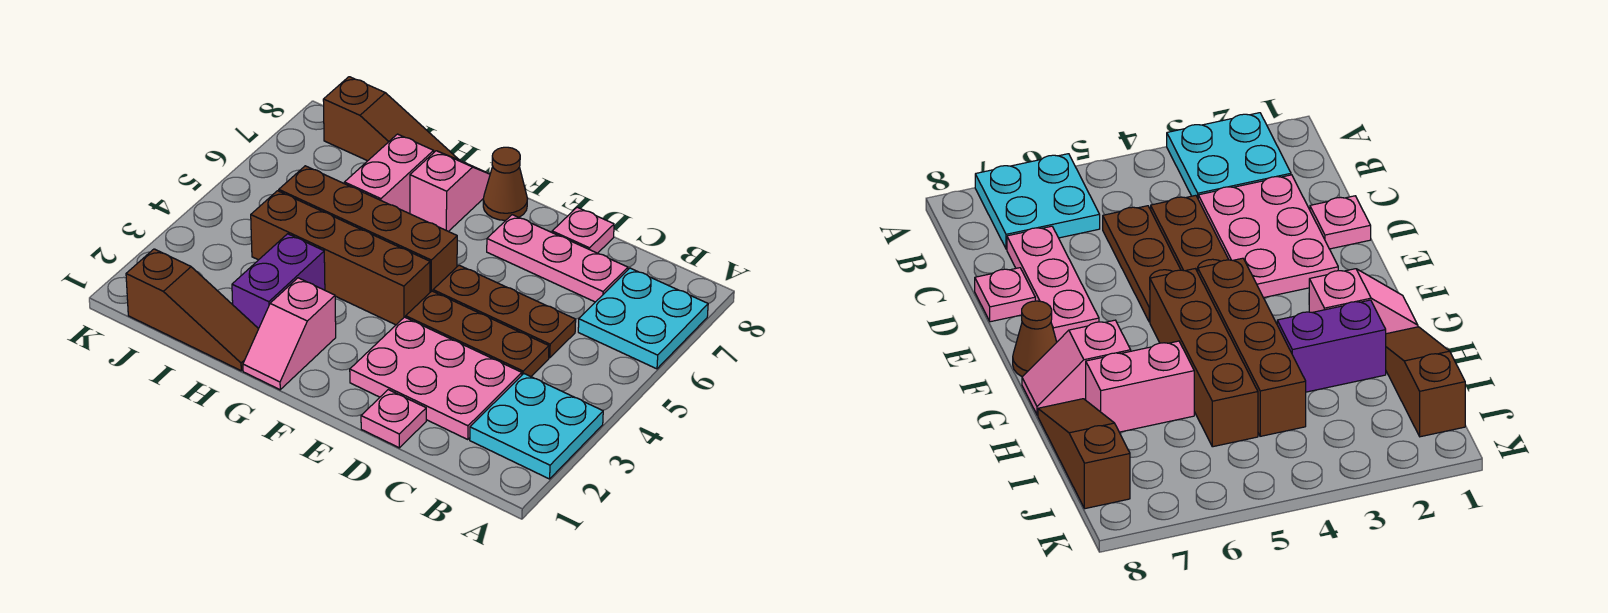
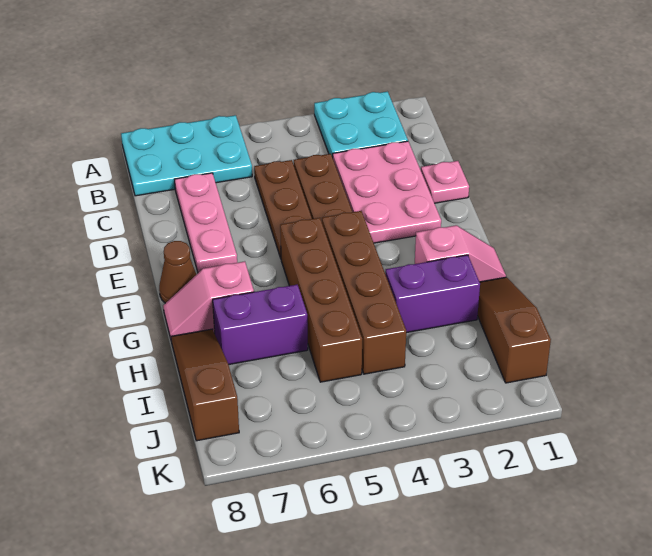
cyan 2x2 plate [578,268,708,369] -> cyan 2x3 plate [121,115,252,196]
pink 1x1 plate [552,207,614,253] -> none
pink 1x2 brick [344,134,434,214] -> purple 1x2 brick [213,285,308,365]

